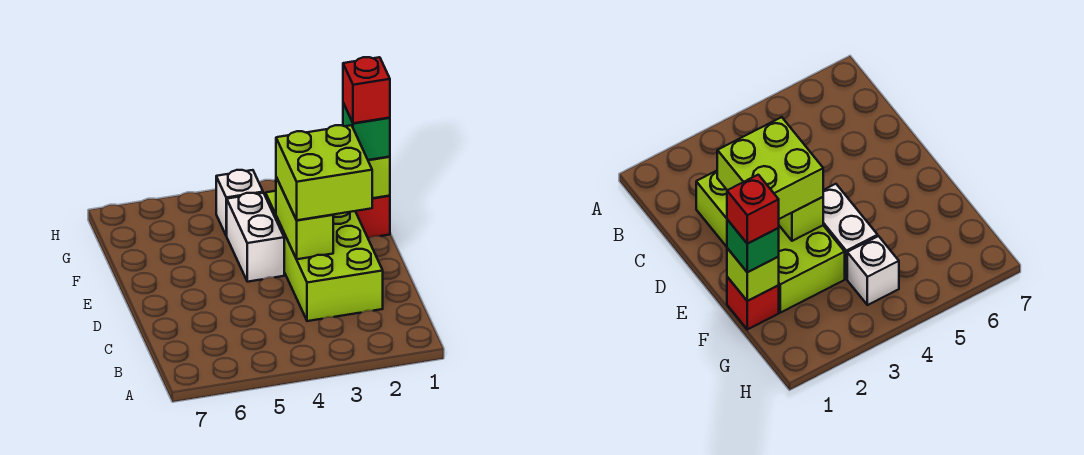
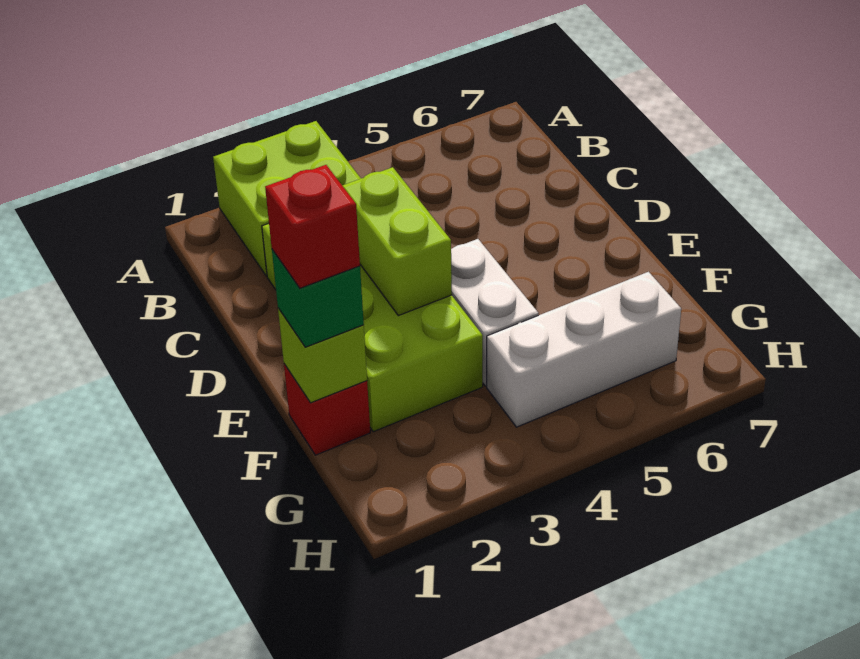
lime 2x2 brick [276,125,373,220] -> lime 2x2 brick moved to [213,121,361,276]
white 1x1 brick [216,170,263,236] -> white 1x3 brick [487,272,681,427]

